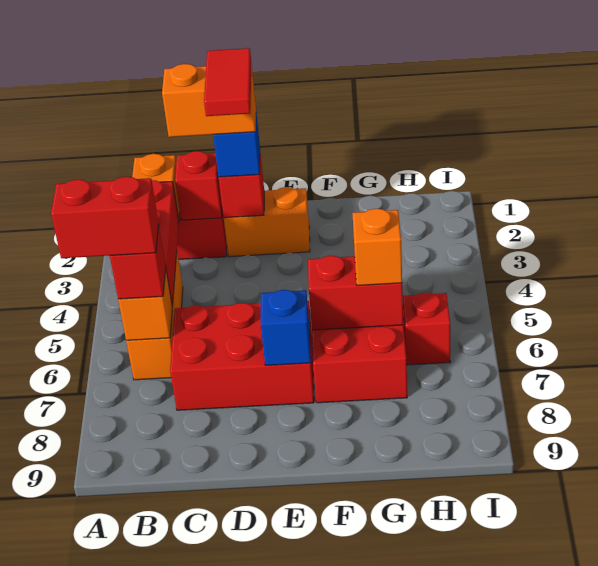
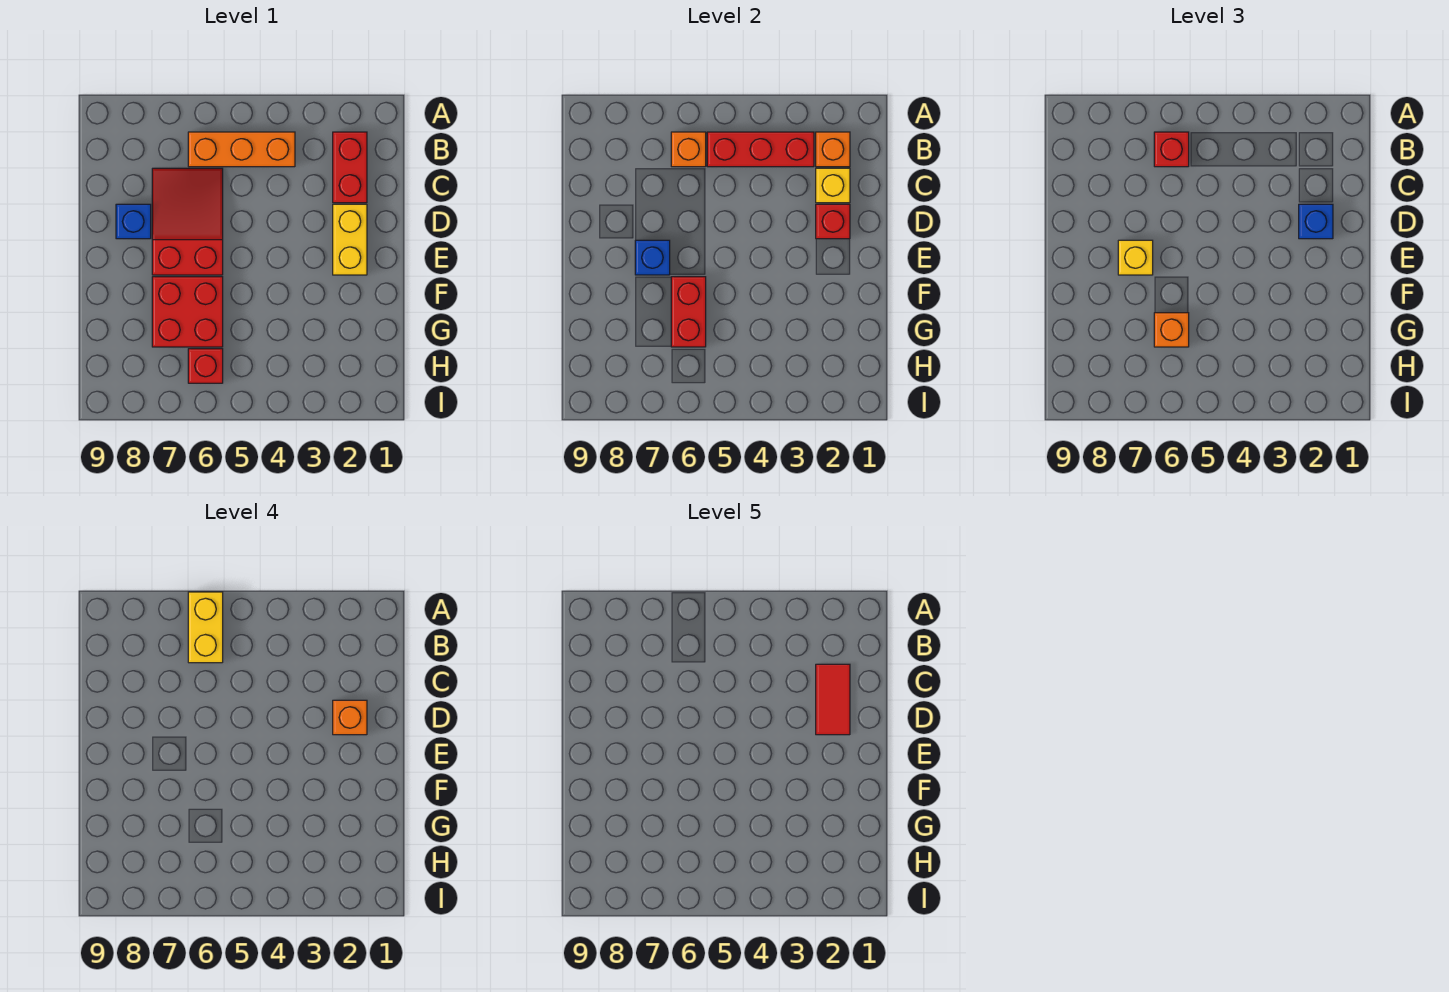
red 1x2 brick [51,177,159,258] -> yellow 1x2 brick [188,592,223,663]
red 1x1 brick [175,151,222,220] -> yellow 1x1 brick [816,168,850,203]
orange 1x2 brick [162,64,256,137] -> orange 1x1 brick [333,700,367,735]
red 2x3 brick [170,301,314,410] -> red 2x3 slope [152,168,223,275]
orange 1x2 brick [224,187,310,257] -> yellow 1x2 brick [333,204,367,275]
red 1x2 tile [204,48,251,116] -> red 1x2 tile turned to [816,664,850,735]
none -> blue 1x1 brick [116,204,151,239]
none -> yellow 1x1 brick [1118,240,1153,275]

